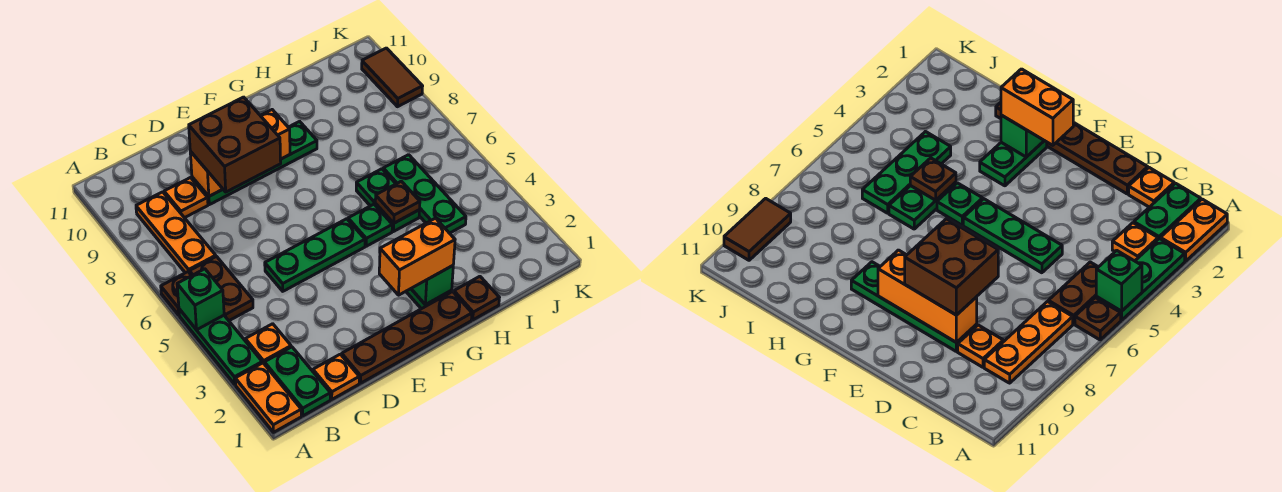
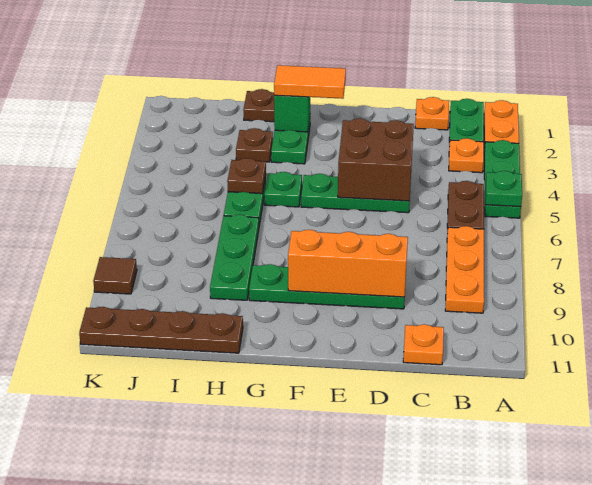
green 1x1 brick [177,269,224,330] -> green 1x1 plate [486,171,522,207]
brown 1x1 plate [161,272,191,315] -> brown 1x1 plate moved to [236,128,273,162]
orange 1x1 plate [164,178,208,218] -> orange 1x1 plate moved to [403,324,444,365]
brown 1x4 plate [342,292,472,383] -> brown 1x4 plate moved to [79,307,243,353]
brown 2x2 brick [189,97,281,192] -> brown 2x2 brick moved to [338,118,414,201]
orange 1x2 brick [379,218,455,295] -> orange 1x2 tile [274,65,346,99]
green 1x3 plate [383,155,466,233] -> green 1x3 plate moved to [210,215,259,300]
brown 1x2 tile [362,48,423,107] -> brown 1x1 tile [93,257,137,294]

